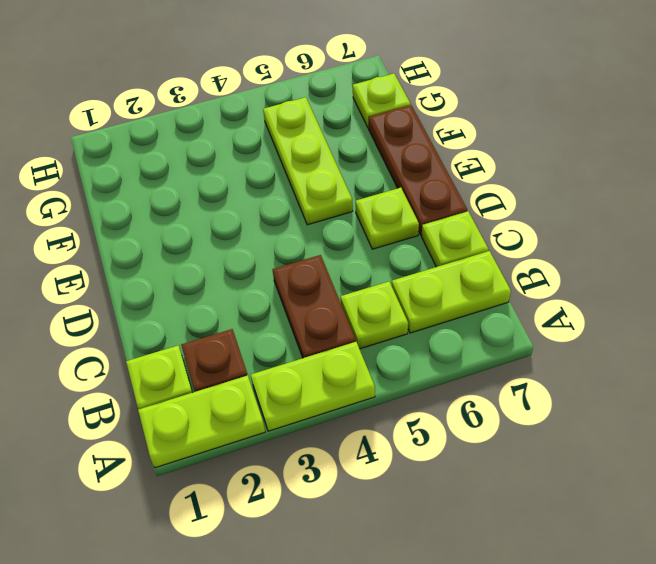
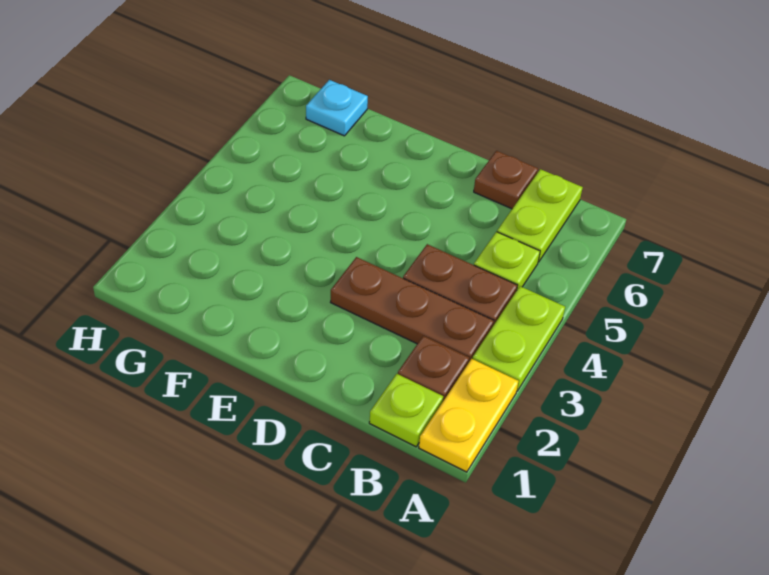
lime 1x2 plate [138,375,265,468] -> yellow 1x2 plate [419,359,518,472]
lime 1x1 plate [421,211,488,267] -> brown 1x1 plate [474,151,538,209]
lime 1x1 plate [356,188,419,249] -> none
brown 1x3 plate [369,105,467,235] -> brown 1x3 plate moved to [331,257,494,363]
lime 1x3 plate [263,97,353,225] -> none
lime 1x1 plate [353,74,411,128] -> cyan 1x1 plate [306,80,368,136]

